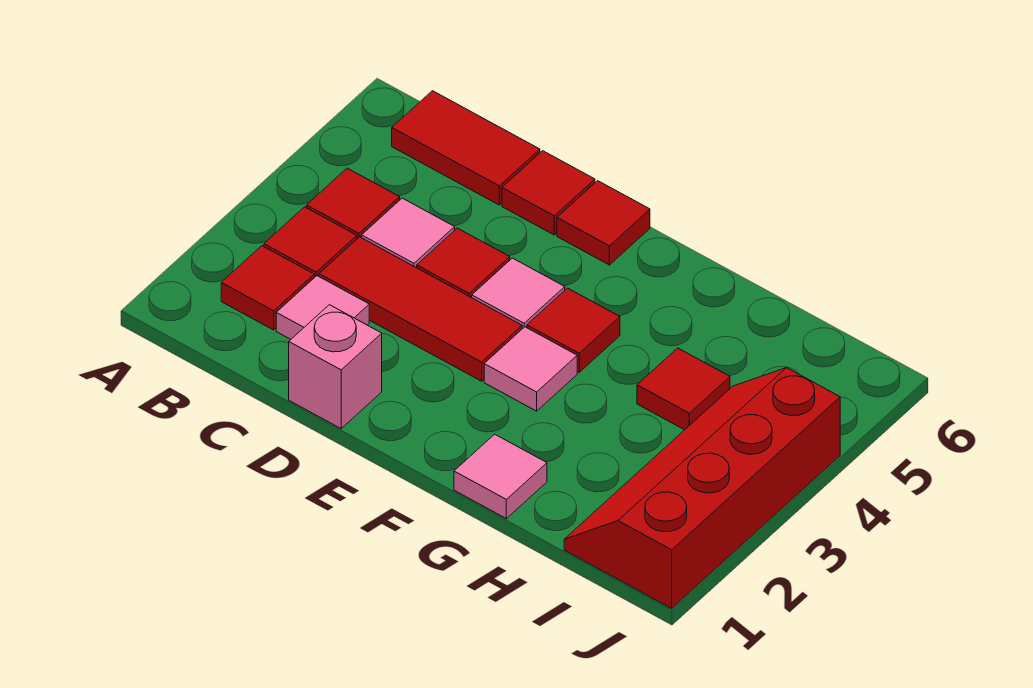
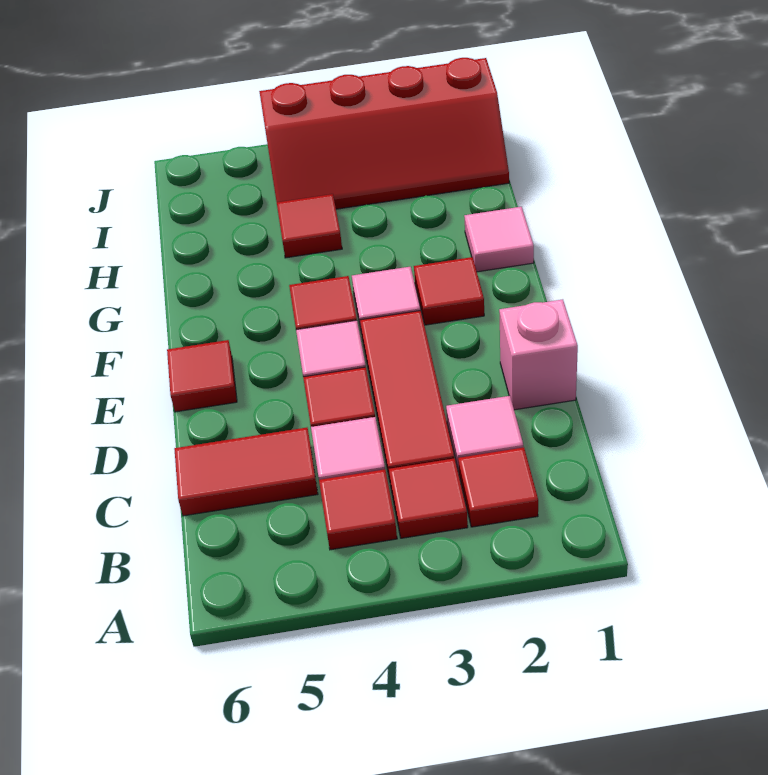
red 1x2 tile [392,91,540,205] -> red 1x2 tile turned to [174,428,318,516]
red 1x1 tile [502,151,595,235] -> red 1x1 tile moved to [414,257,484,325]

